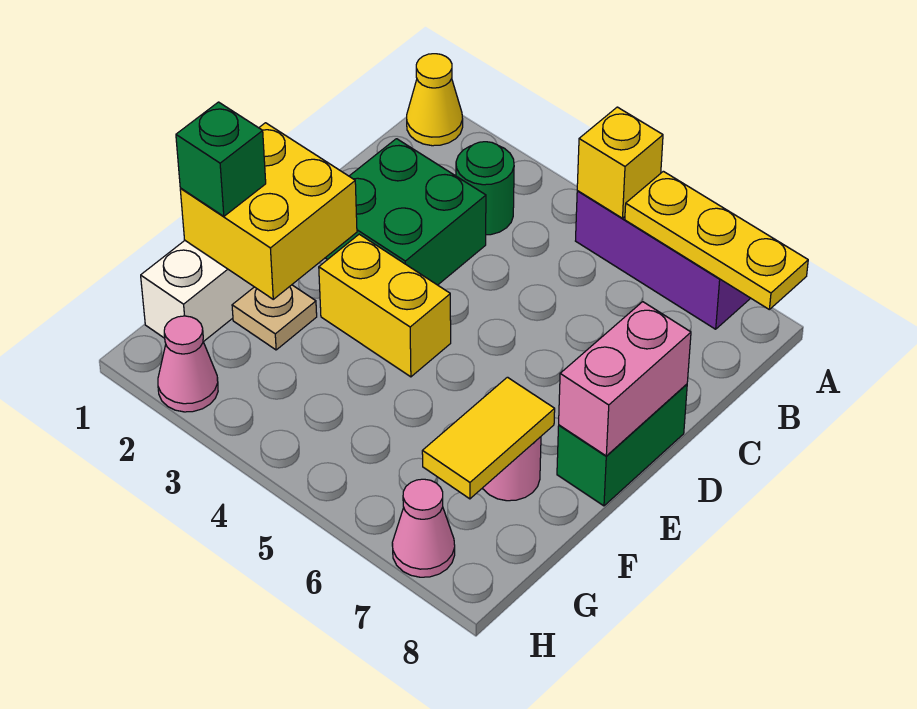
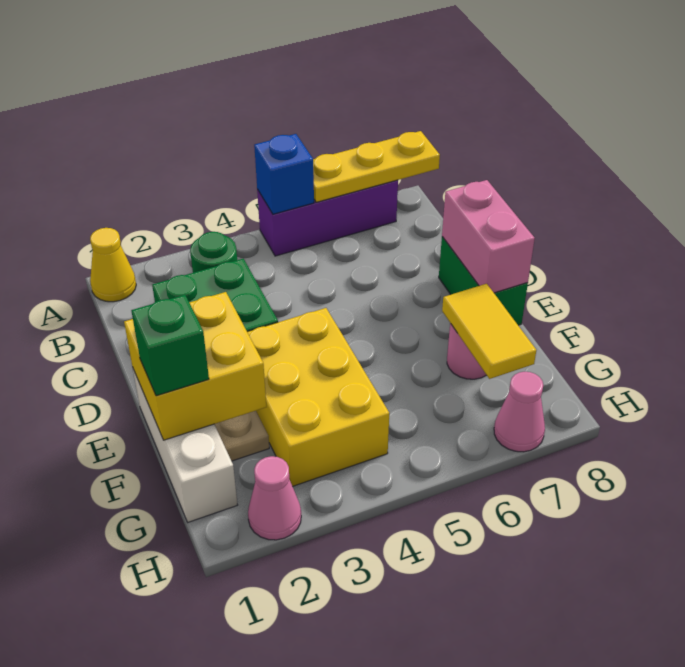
yellow 1x1 brick [577,107,663,218] -> blue 1x1 brick [254,134,314,214]
yellow 1x2 brick [319,234,451,377] -> yellow 2x3 brick [247,308,389,486]

